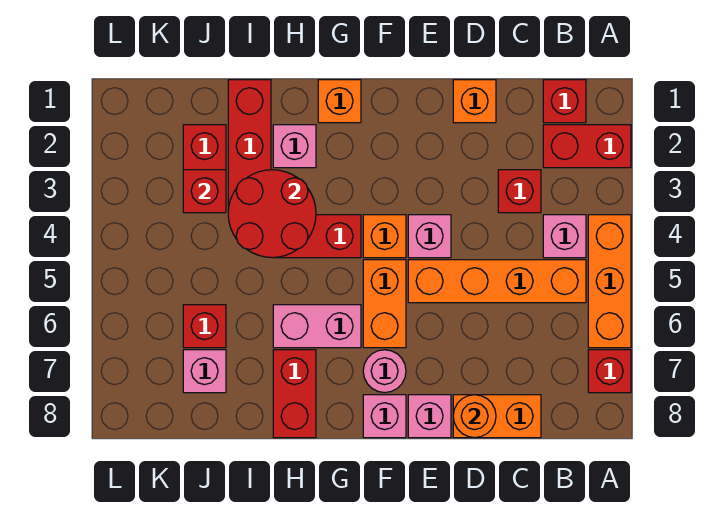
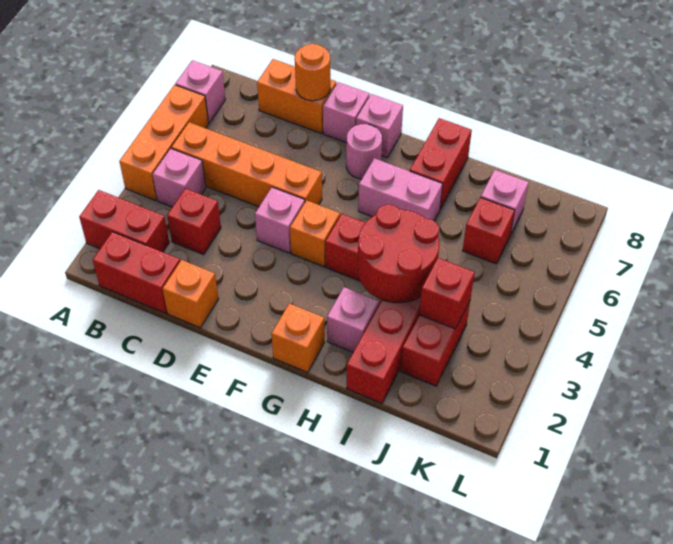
red 1x1 brick [588,350,631,393] -> pink 1x1 brick [176,60,225,123]
red 1x1 brick [543,80,586,123] -> red 1x2 brick [93,232,180,313]
orange 1x2 brick [363,260,406,348] -> none

